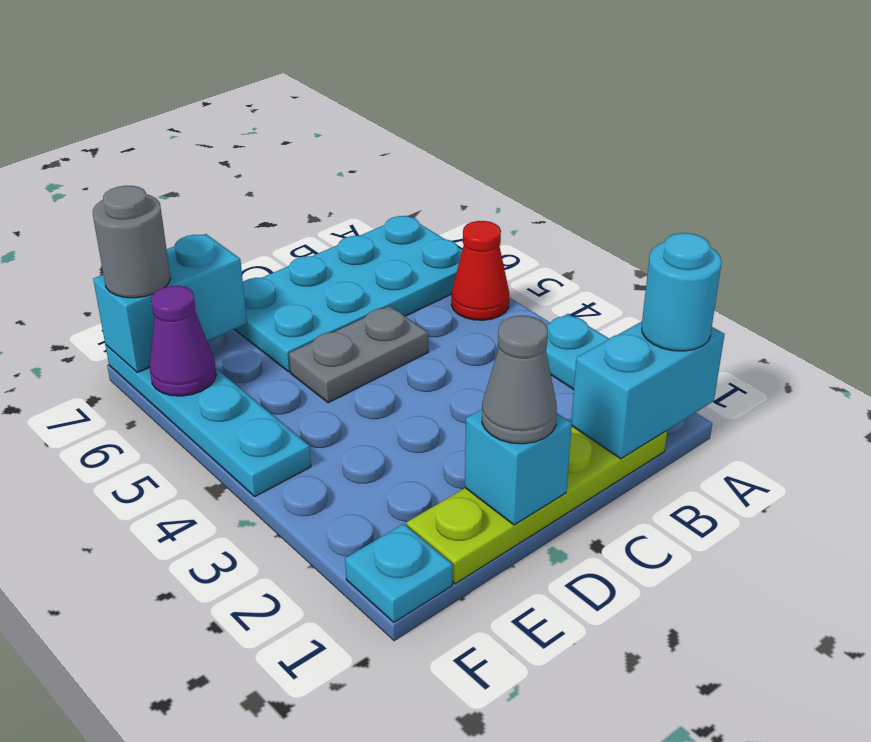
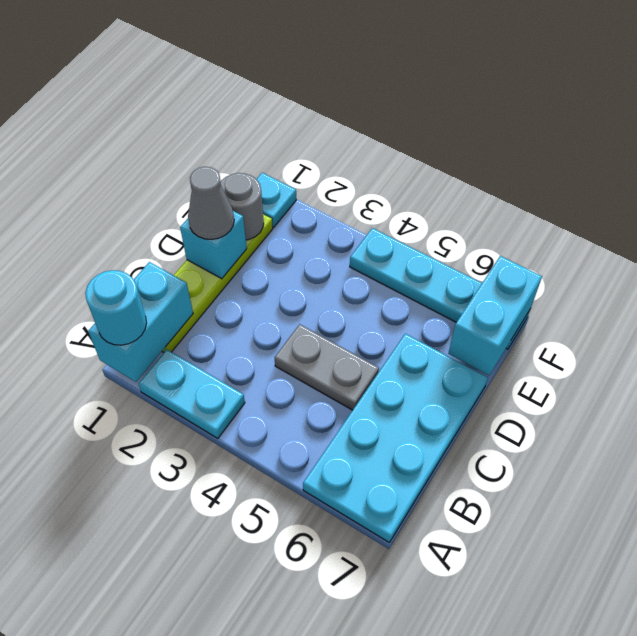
red 1x1 cone [451,221,509,320] -> none
grey 1x2 plate [289,306,428,403] -> grey 1x2 plate turned to [275,324,379,410]
purple 1x1 cone [150,286,216,396] -> none
grey 1x1 round brick [93,186,171,298] -> grey 1x1 round brick moved to [221,173,264,240]

